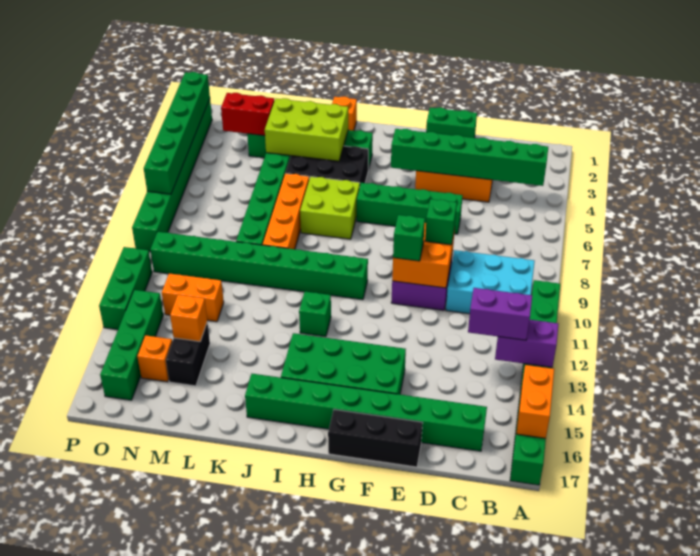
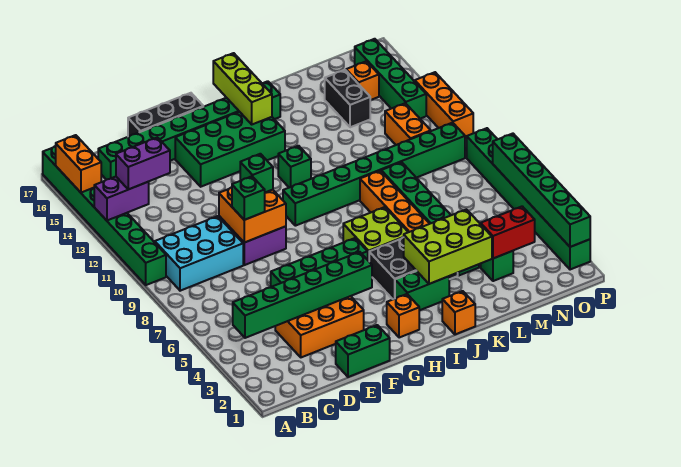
none -> lime 1x3 brick [213,53,272,124]
orange 1x2 brick [162,273,224,322] -> orange 1x2 brick turned to [385,103,431,145]
orange 1x1 brick [170,295,207,342] -> orange 1x1 brick moved to [387,294,419,338]
green 1x3 brick [99,247,152,330] -> orange 1x3 brick [415,72,473,139]

